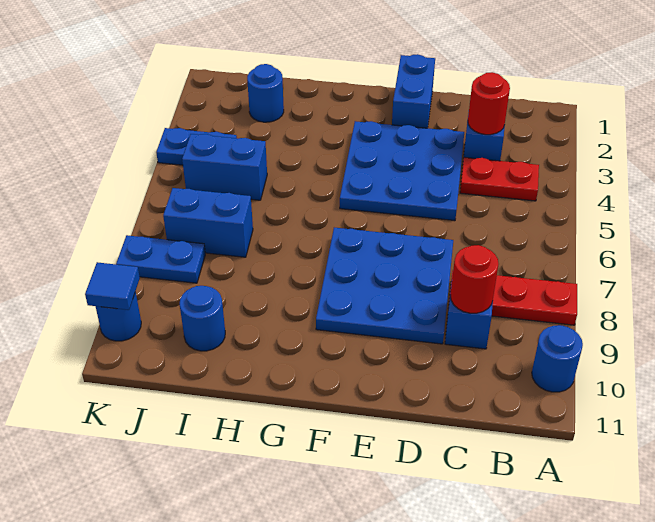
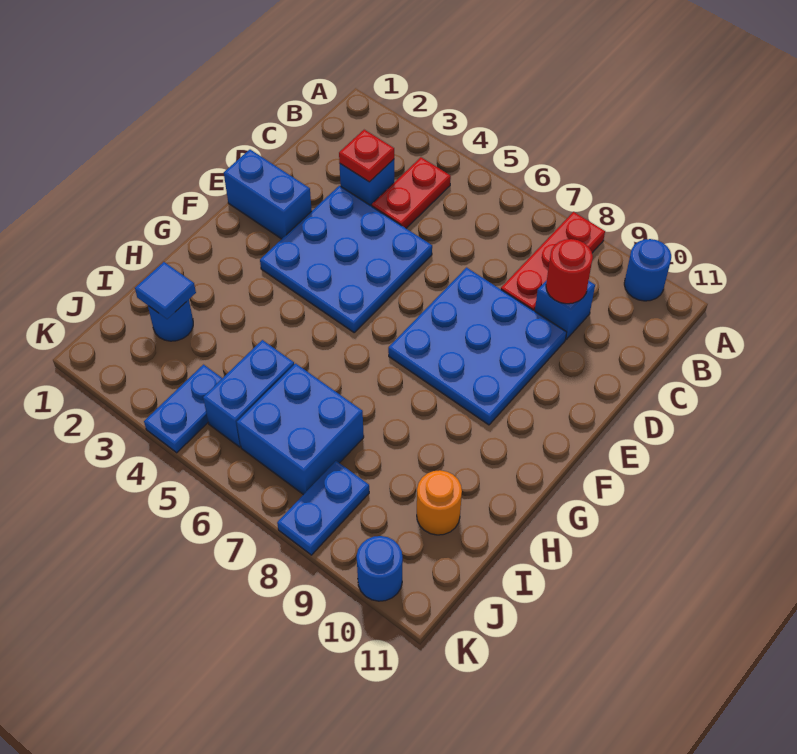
red 1x1 round brick [468,72,510,135] -> red 1x1 plate [339,130,394,182]
blue 1x2 brick [163,188,253,257] -> blue 2x2 brick [237,364,364,495]
blue 1x1 round brick [180,286,225,351] -> orange 1x1 round brick [417,470,462,535]
blue 1x1 tile [85,262,140,310] -> blue 1x1 tile moved to [135,262,196,319]

